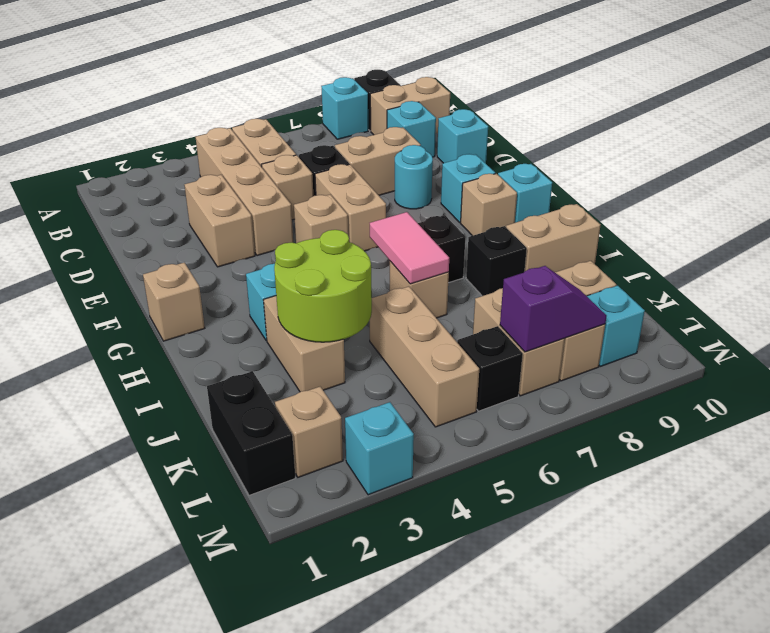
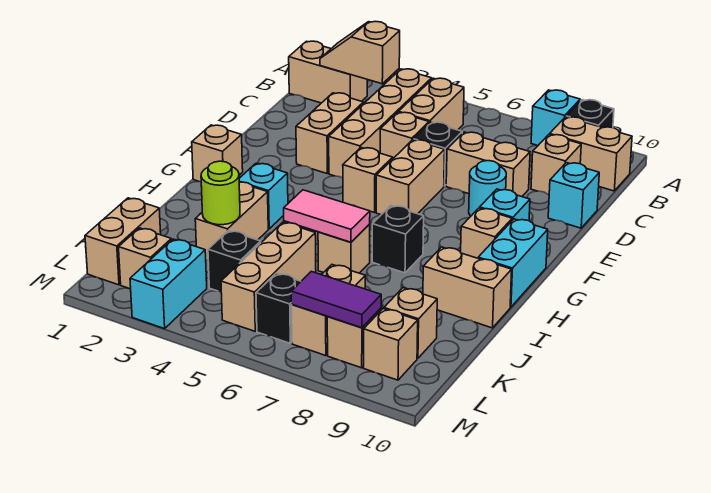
none -> tan 1x2 brick [289,41,367,103]
none -> tan 1x2 slope [320,21,400,84]
cyan 1x1 brick [387,101,436,157] -> tan 1x1 brick [531,134,581,195]
cyan 1x1 brick [498,164,552,223] -> cyan 1x2 brick [478,219,548,307]
pink 1x2 tile [370,212,449,284] -> pink 1x2 tile turned to [284,190,370,242]
lime 2x2 round brick [274,230,372,342] -> lime 1x1 round brick [201,161,240,225]
black 1x1 brick [466,226,527,296] -> black 1x1 brick moved to [208,231,261,292]
black 1x2 brick [207,371,295,495] -> tan 1x2 brick [85,198,161,285]
purple 1x2 slope [500,266,607,352] -> purple 1x2 tile [291,271,381,328]
cyan 1x1 brick [587,286,645,366] -> tan 1x1 brick [364,309,418,380]
cyan 1x1 brick [345,402,414,495] -> cyan 1x2 brick [130,239,207,329]

